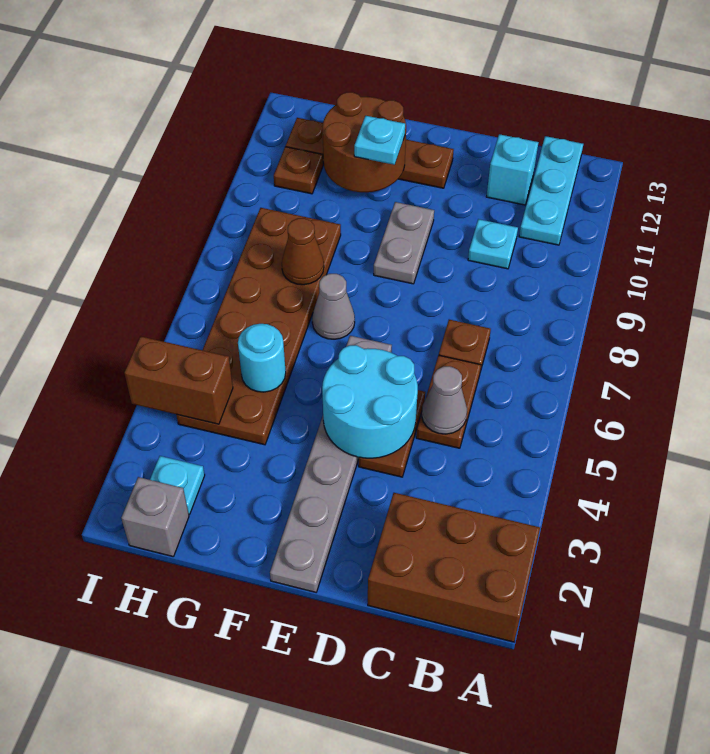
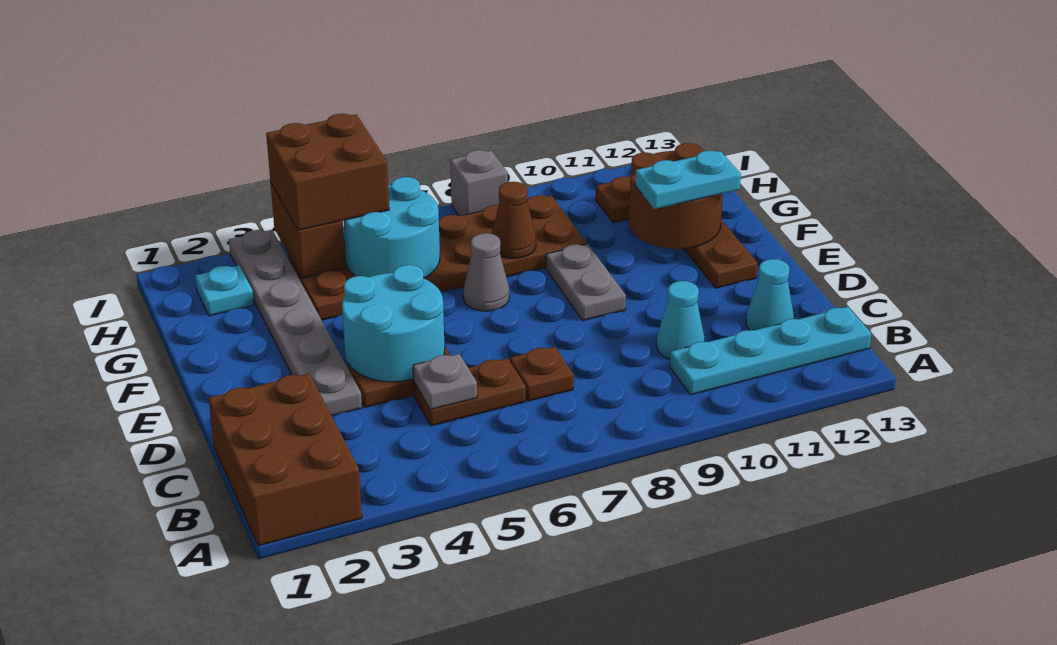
cyan 1x3 plate [519,136,583,245] -> cyan 1x4 plate [670,307,871,395]
grey 1x1 cone [422,366,467,434] -> grey 1x1 plate [413,354,477,410]
cyan 1x1 plate [468,219,518,269] -> cyan 1x1 cone [657,281,704,359]
cyan 1x1 brick [486,134,538,205] -> cyan 1x1 cone [746,259,794,331]
grey 1x6 plate [270,336,392,592] -> grey 1x6 plate turned to [229,230,362,416]
grey 1x2 plate [374,202,434,284] -> grey 1x2 plate turned to [546,244,626,320]
cyan 1x1 plate [354,116,405,165] -> cyan 1x2 plate [635,151,741,209]
cyan 1x1 round brick [238,324,286,392] -> cyan 2x2 round brick [344,177,440,278]
grey 1x1 brick [121,477,189,557] -> grey 1x1 brick moved to [450,150,508,216]
none -> brown 2x2 brick [266,114,389,230]

